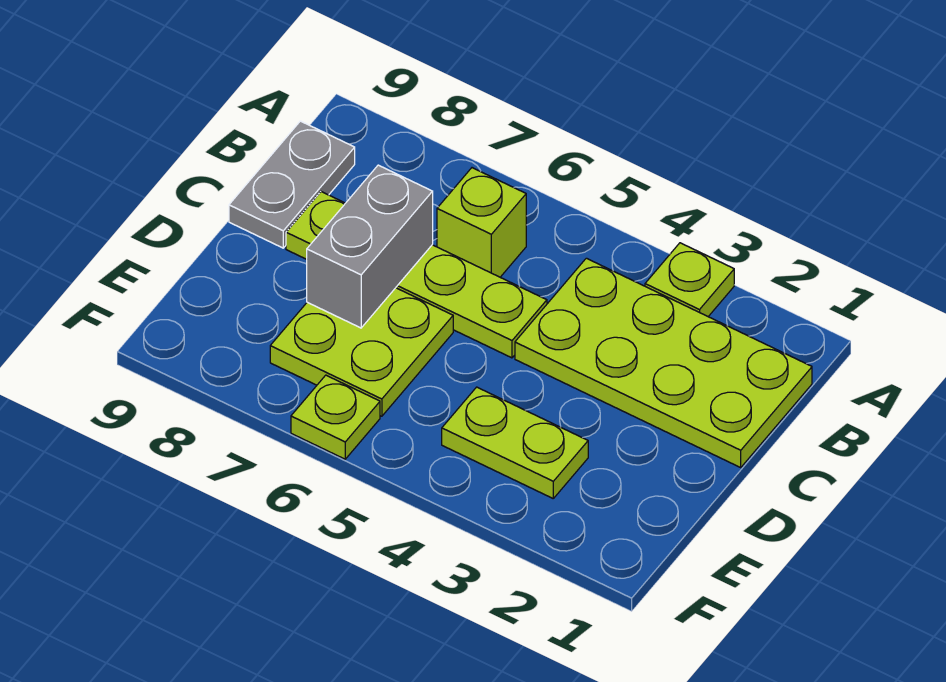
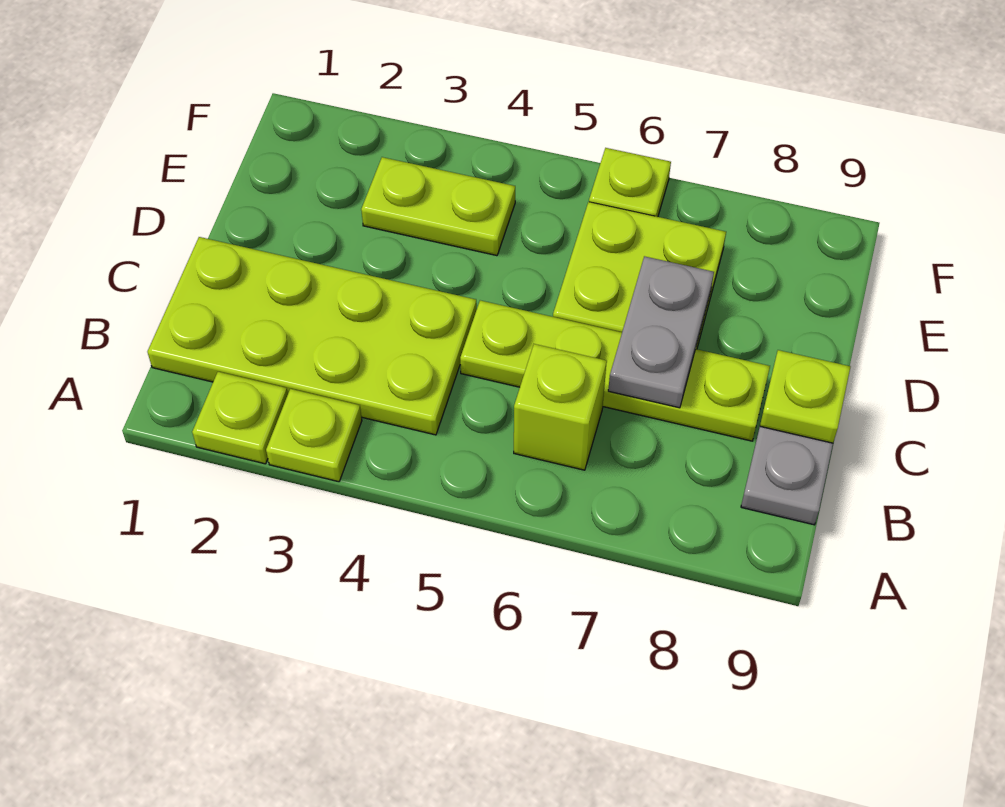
none -> lime 1x1 plate [192,372,288,464]
grey 1x2 brick [307,165,433,328] -> grey 1x2 plate [608,256,714,408]
none -> lime 1x1 plate [760,350,850,443]

